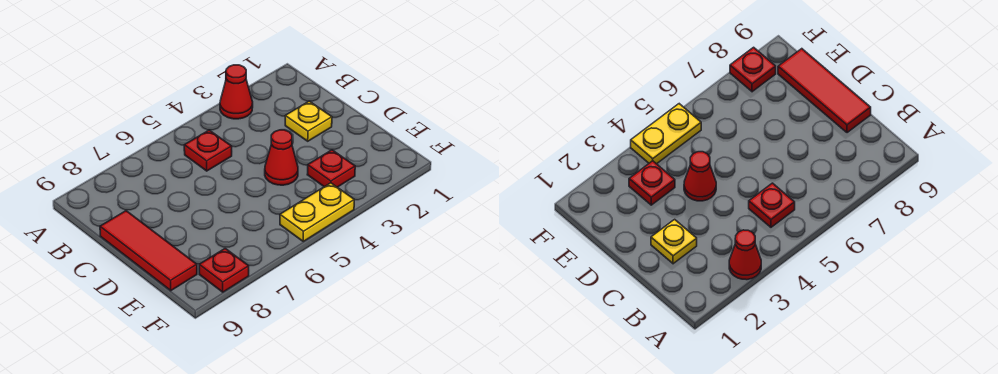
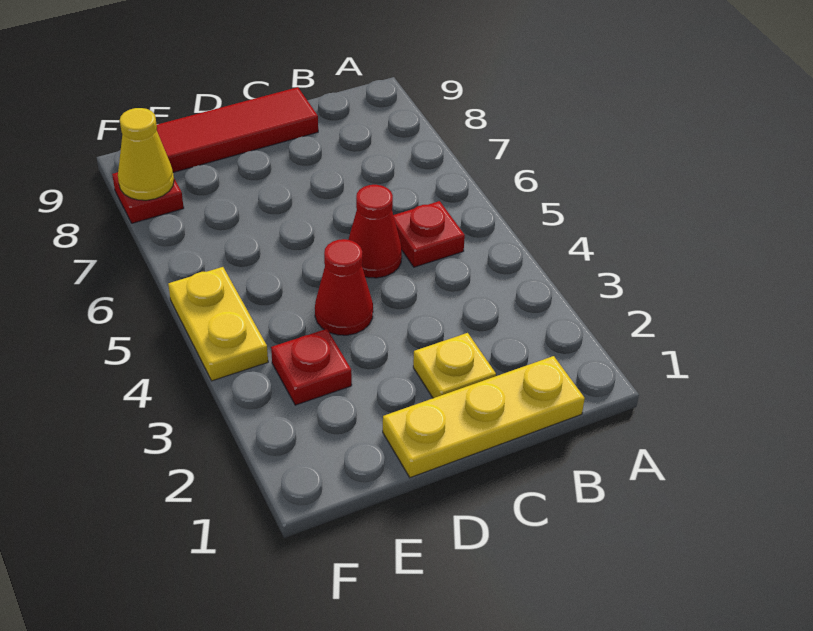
red 1x1 cone [220,65,253,119] -> red 1x1 cone moved to [348,185,402,278]
none -> yellow 1x3 plate [383,356,585,478]
none -> yellow 1x1 cone [118,108,174,200]

